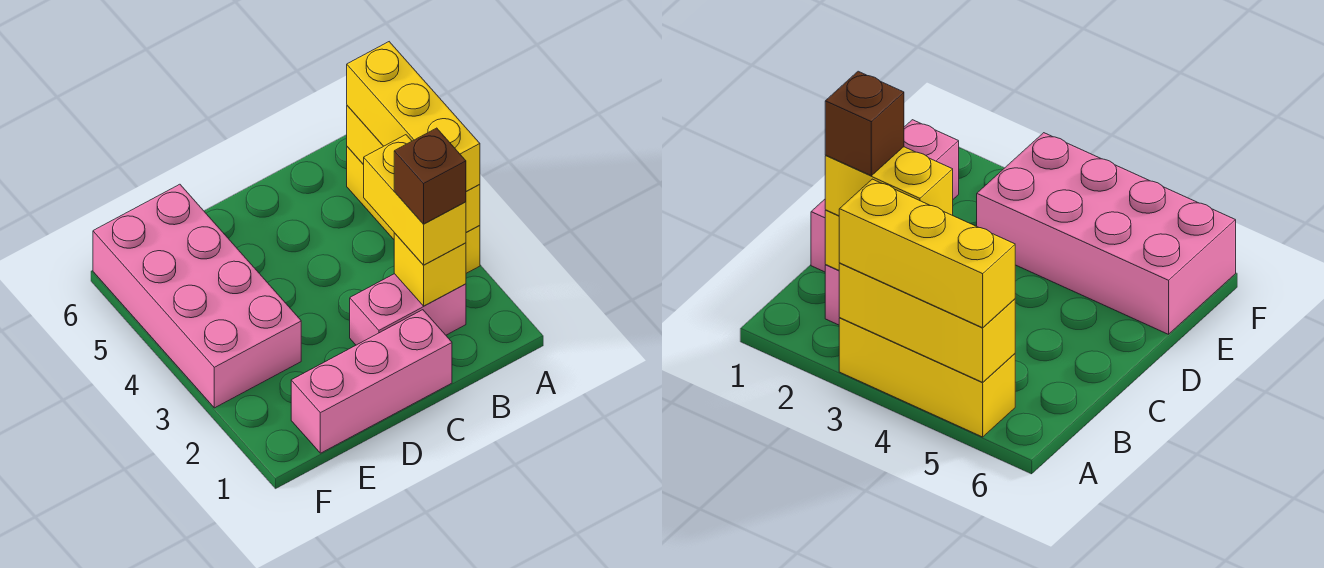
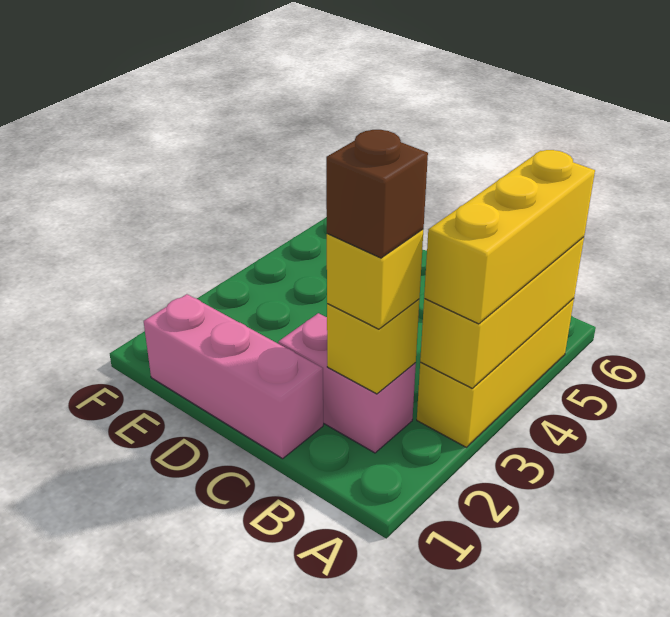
yellow 1x2 brick [364,135,466,265] -> yellow 1x1 brick [327,229,423,329]
pink 2x4 brick [93,184,301,408] -> none

